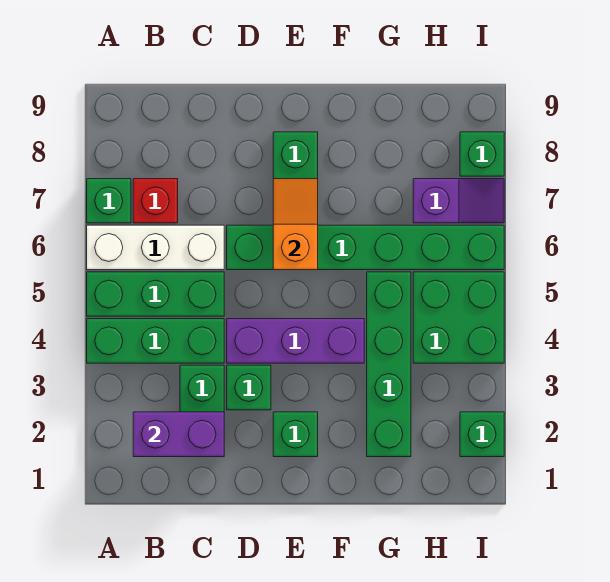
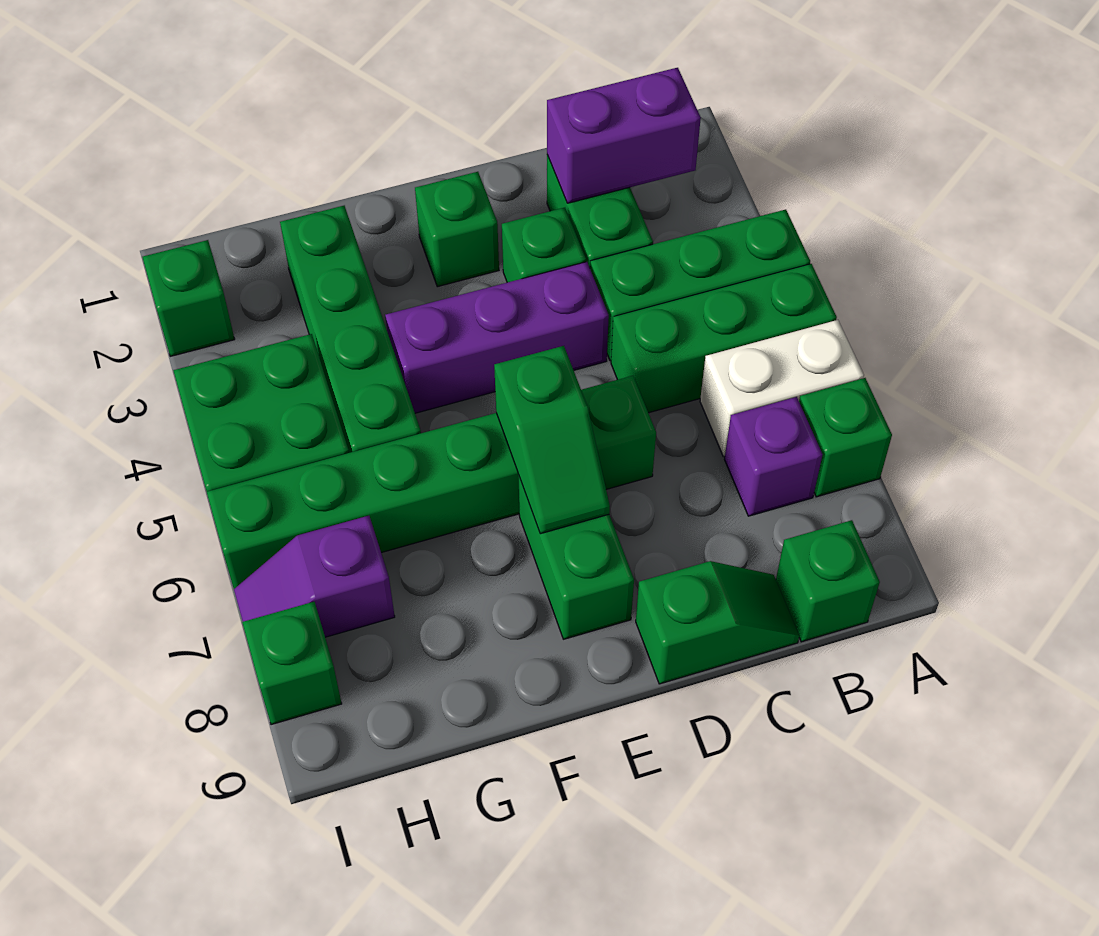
white 1x3 brick [87,225,224,270] -> white 1x2 brick [700,320,864,457]
red 1x1 brick [133,179,178,223] -> purple 1x1 brick [724,397,823,516]
none -> green 1x1 brick [776,520,880,642]
none -> green 1x2 slope [636,561,799,684]
orange 1x2 slope [273,179,318,270] -> green 1x2 slope [494,346,610,534]

